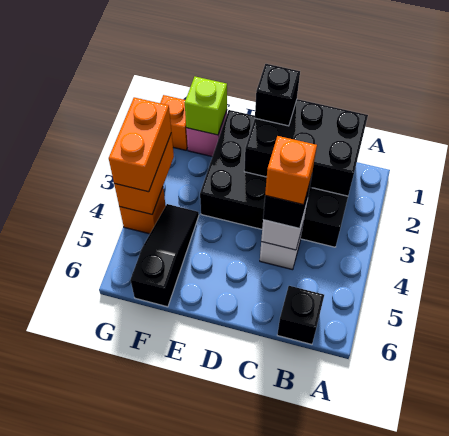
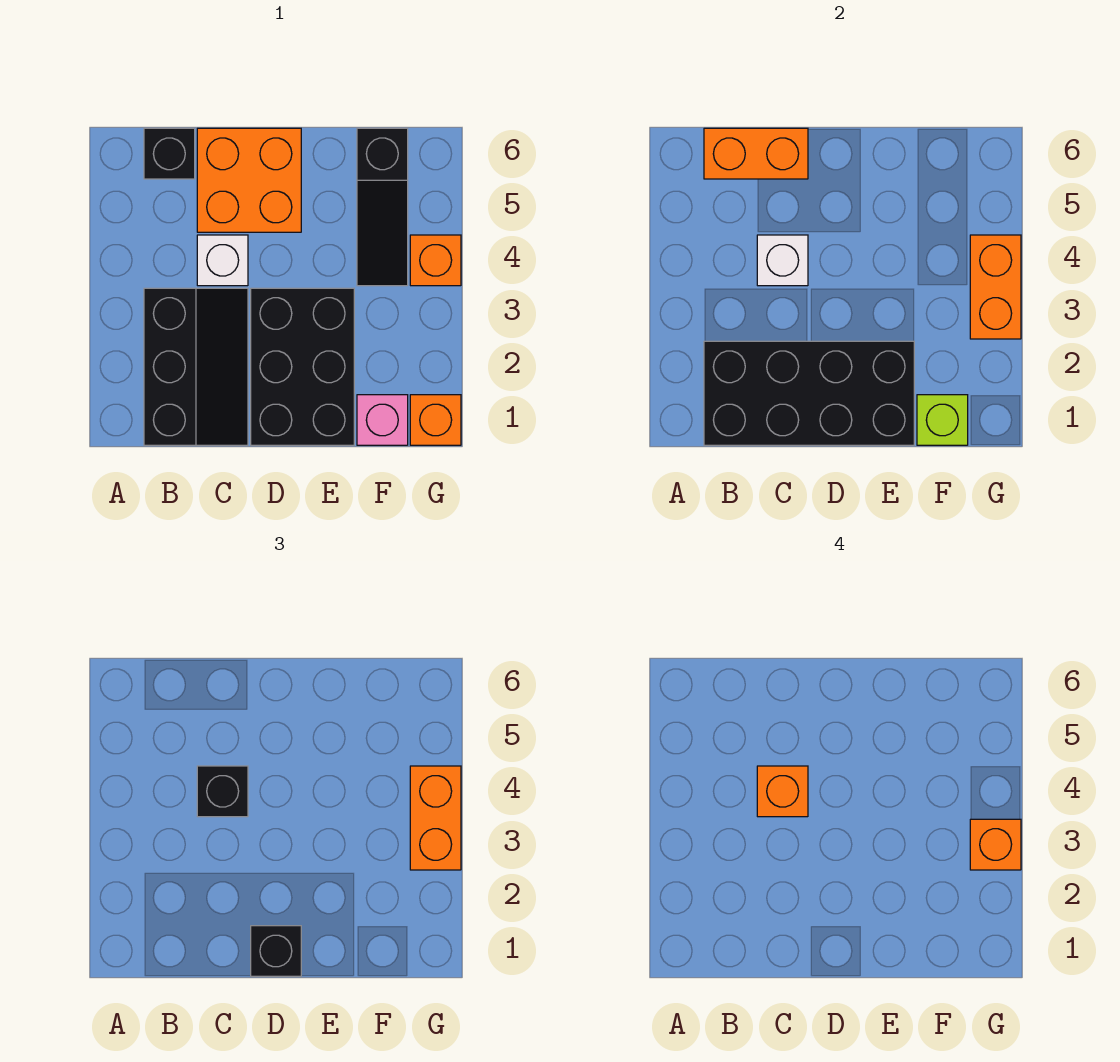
black 2x3 brick [244,99,368,196] -> black 2x4 brick [704,341,914,445]
none -> orange 1x2 brick [704,128,808,179]
none -> orange 2x2 brick [197,128,301,232]
none -> orange 1x1 brick [970,819,1021,870]

